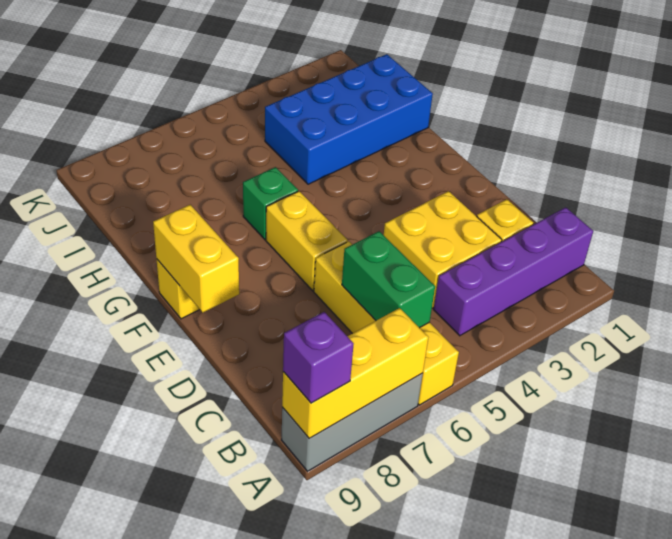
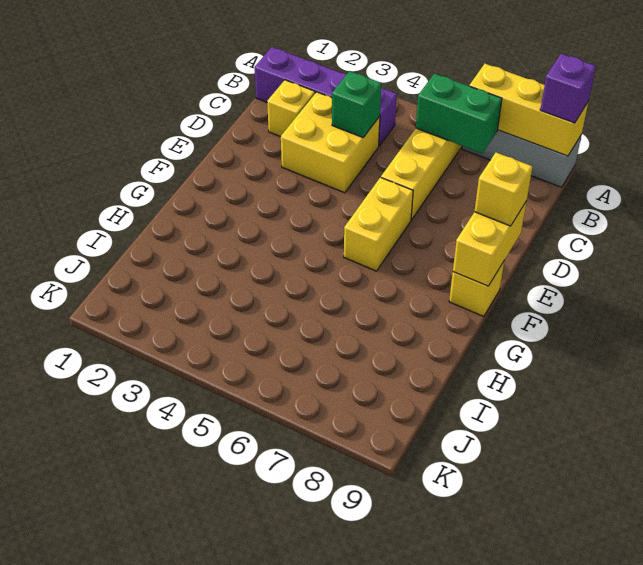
green 1x2 brick [342,231,435,328] -> green 1x2 brick turned to [416,74,502,153]
none -> yellow 1x1 brick [475,153,533,226]
green 1x1 brick [243,167,298,240] -> green 1x1 brick moved to [332,71,381,138]
blue 2x4 brick [265,54,433,184] -> none

